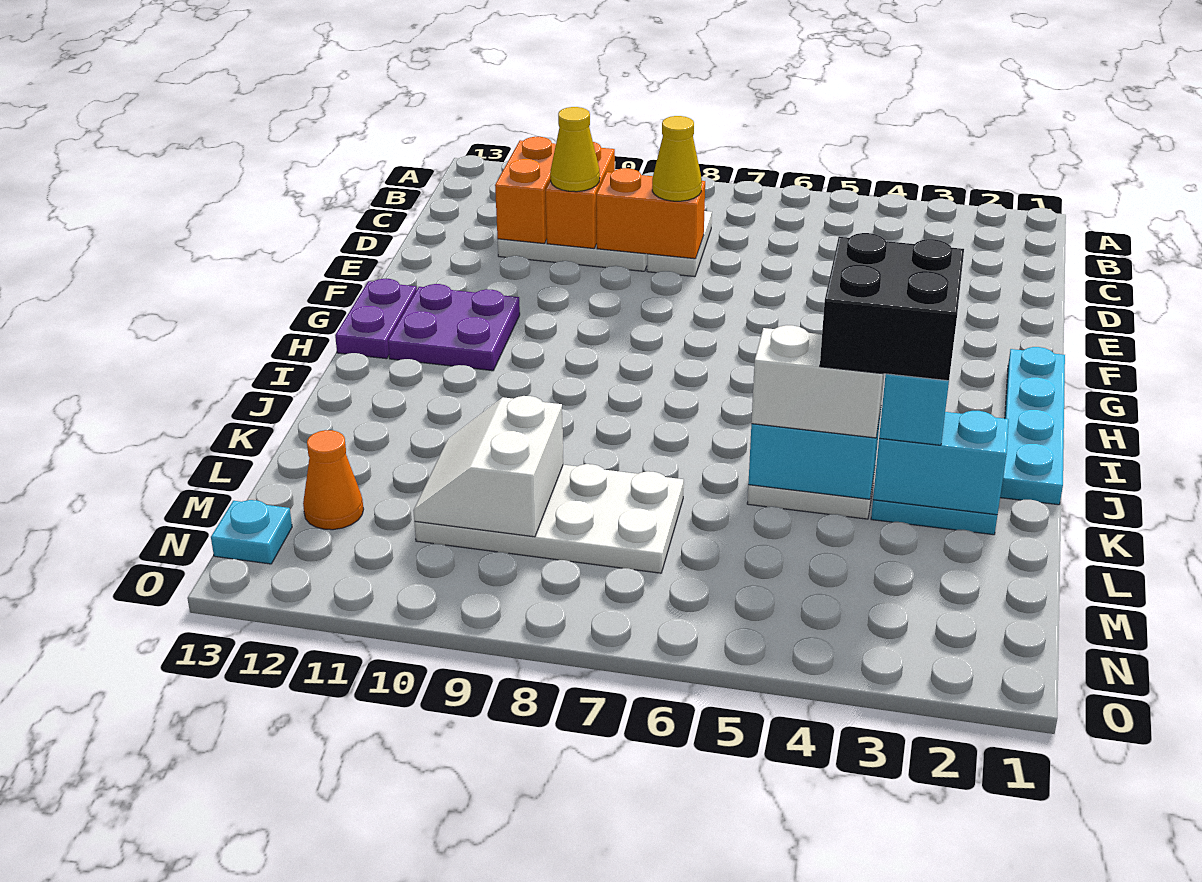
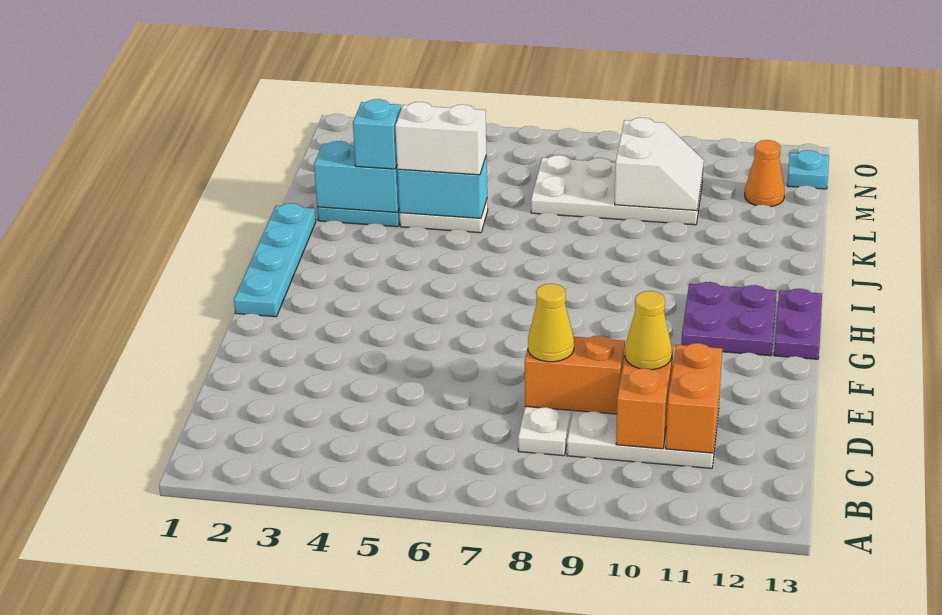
black 2x2 brick [820,233,964,381] -> none

